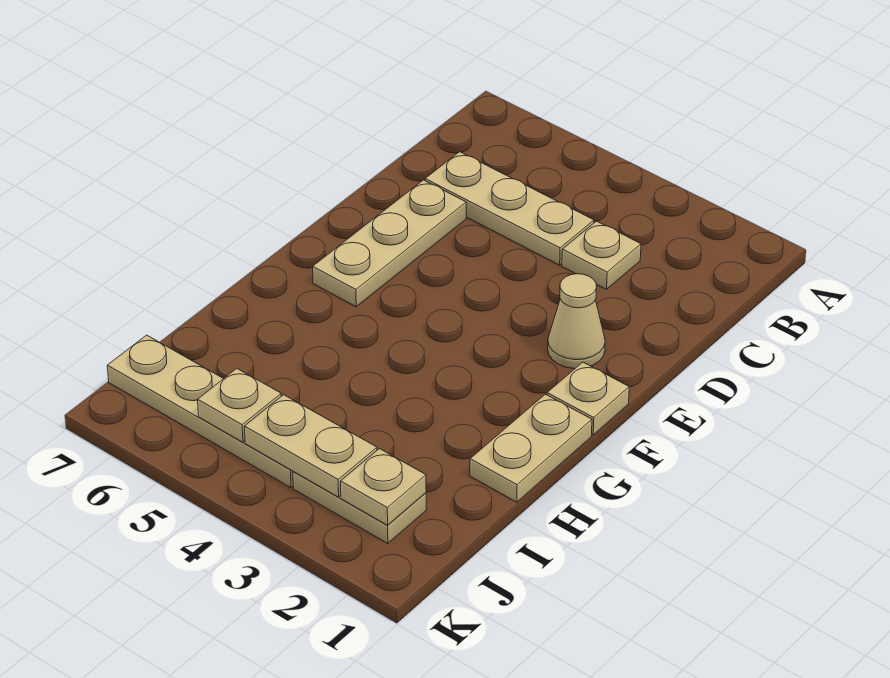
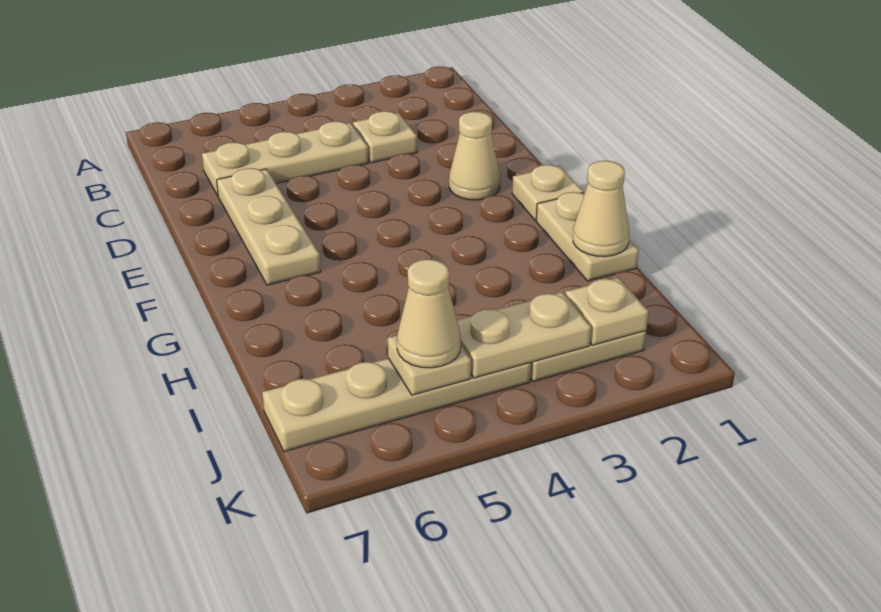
none -> tan 1x1 cone [573,161,629,257]
none -> tan 1x1 cone [397,259,461,368]

